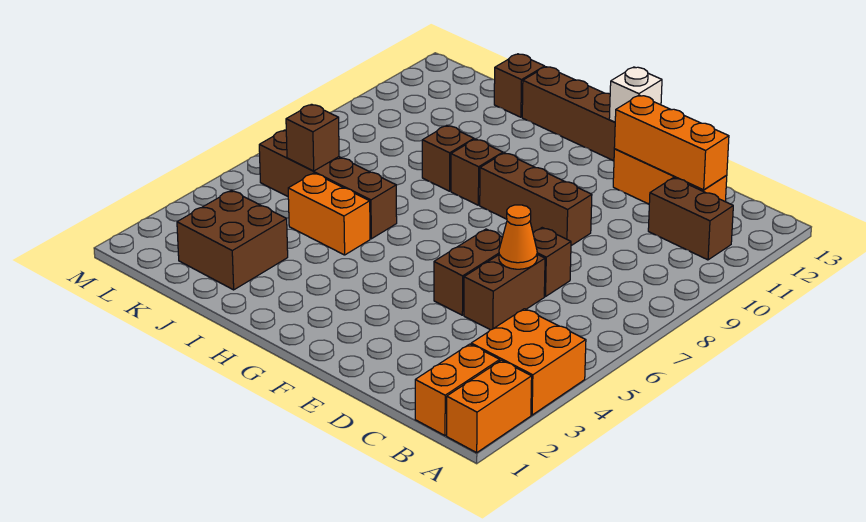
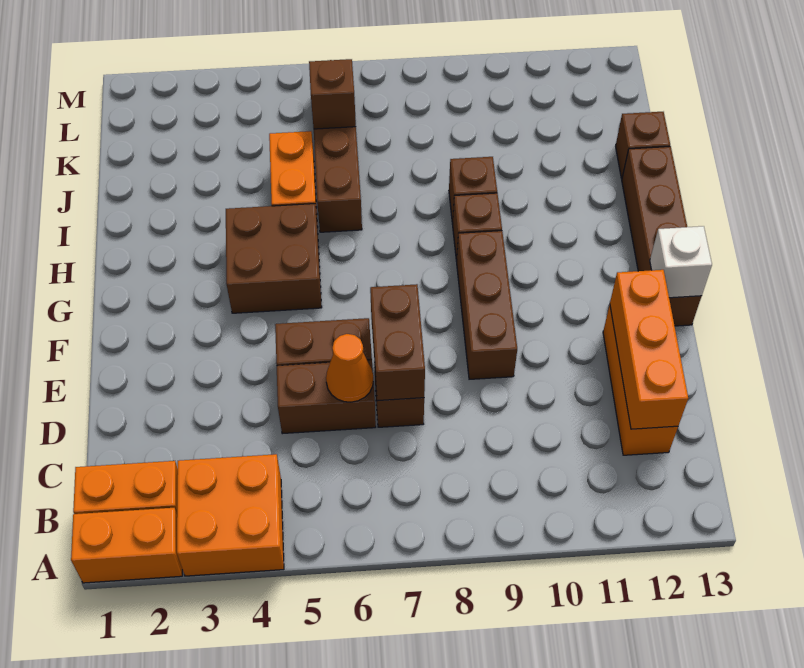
brown 1x2 brick [648,178,733,260] -> brown 1x2 brick moved to [370,284,425,401]
brown 2x2 brick [177,190,288,290] -> brown 2x2 brick moved to [226,204,322,313]

